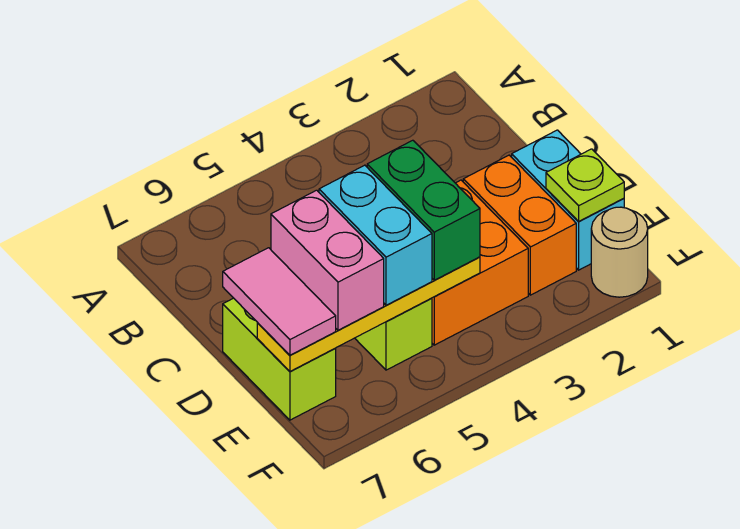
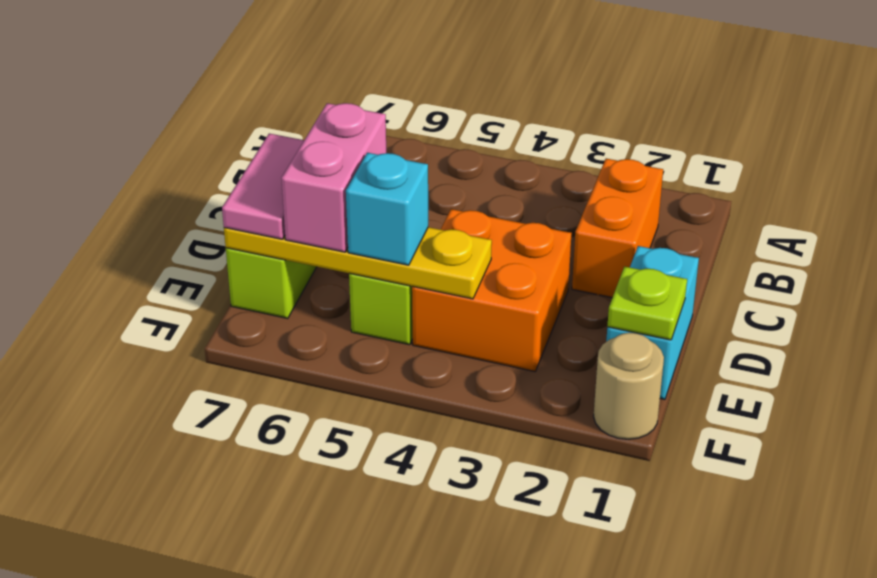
orange 1x2 brick [463,155,576,295] -> orange 1x2 brick moved to [572,159,663,298]
green 1x2 brick [367,140,480,280] -> none
cyan 1x2 brick [319,165,432,305] -> cyan 1x1 brick [346,153,428,265]

